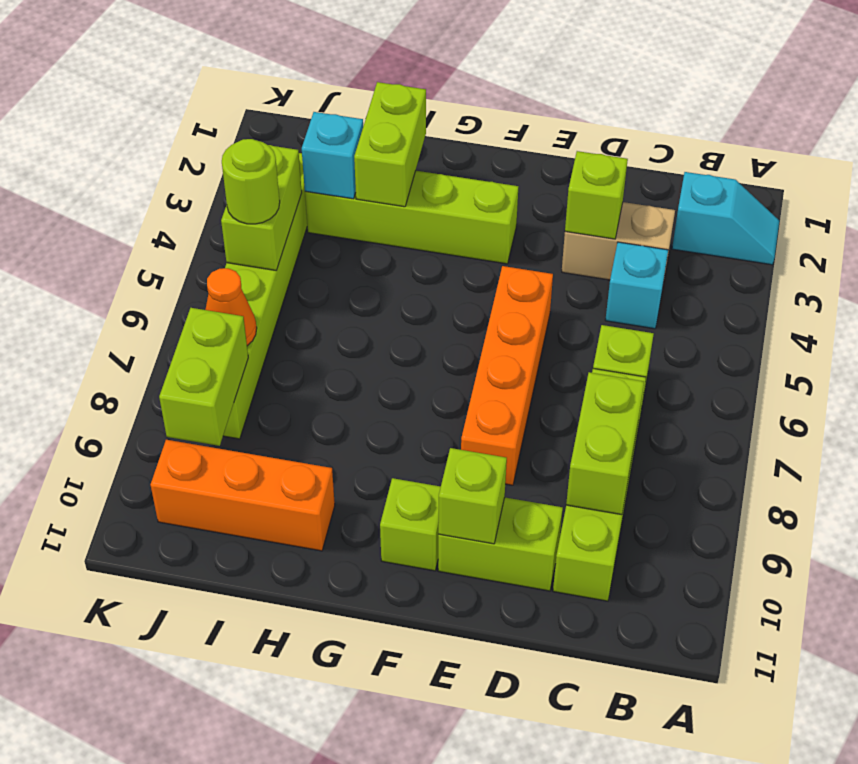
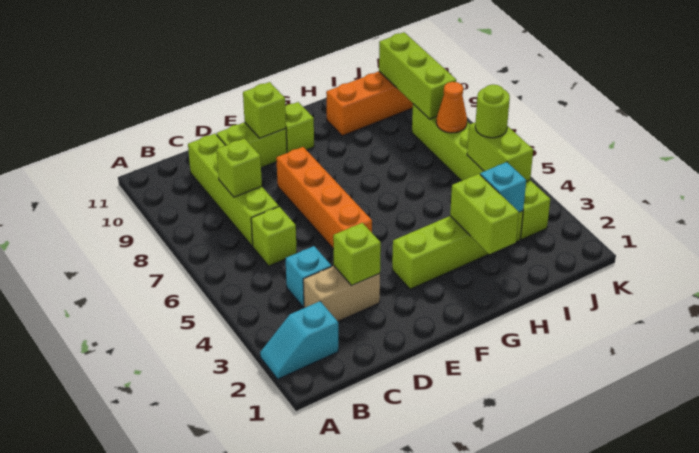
lime 1x2 brick [566,372,644,515] -> lime 1x1 brick [217,139,262,197]
lime 1x2 brick [159,308,248,446] -> lime 1x3 brick [379,32,456,119]

